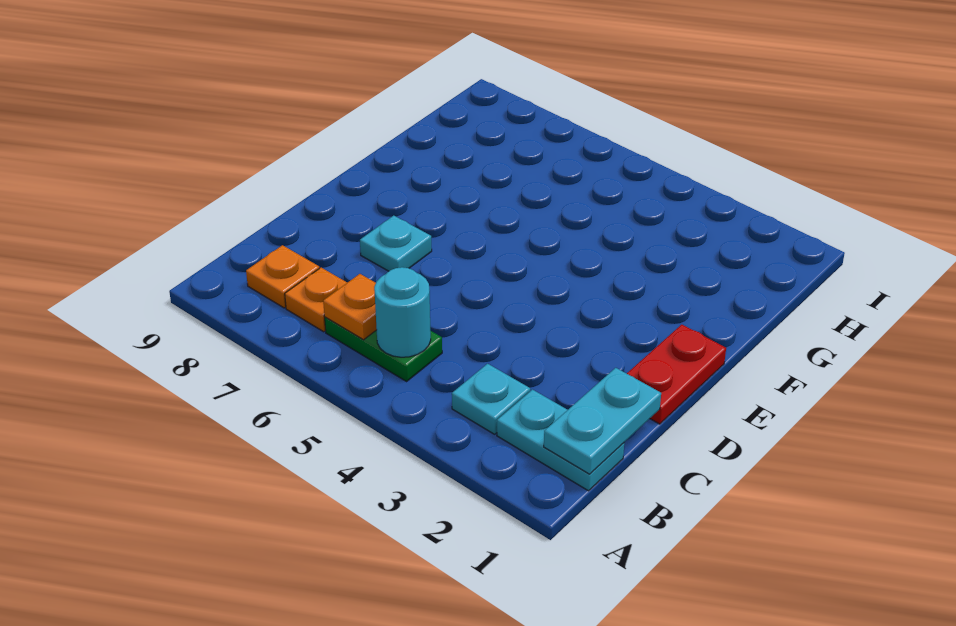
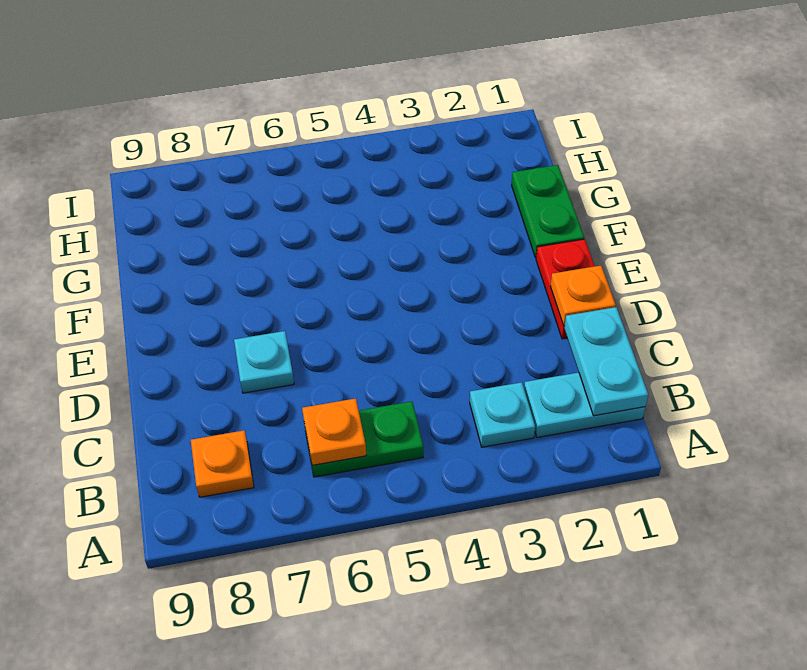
cyan 1x1 round brick [374,267,431,357] -> none
orange 1x1 plate [285,268,347,332] -> orange 1x1 plate moved to [550,266,616,326]
none -> green 1x2 plate [512,165,584,258]

